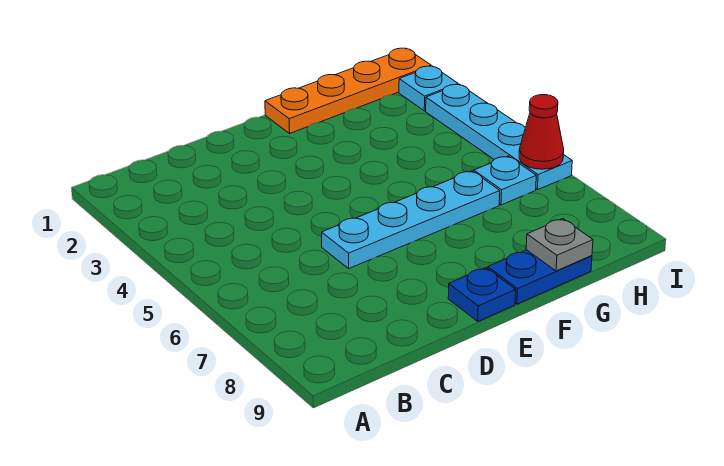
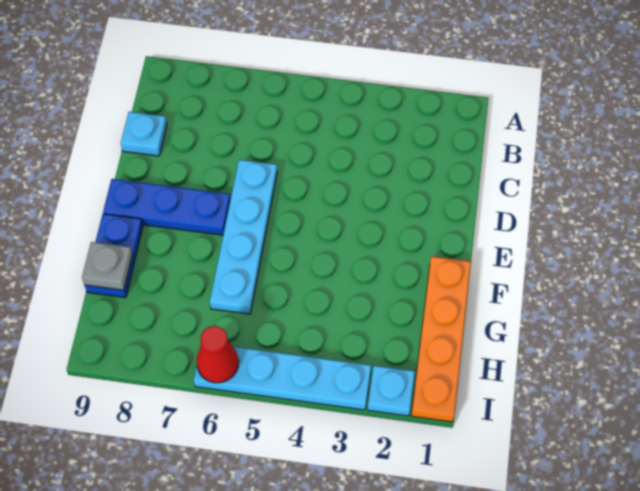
blue 1x1 plate [448,268,516,321] -> blue 1x3 plate [103,179,230,235]
cyan 1x1 plate [474,156,536,205] -> cyan 1x1 plate moved to [121,112,167,156]

